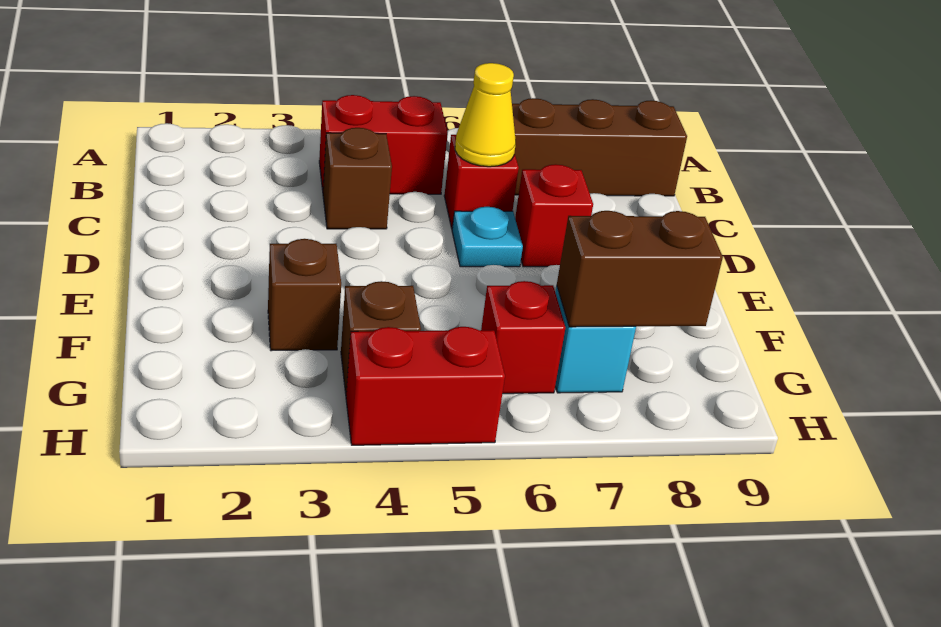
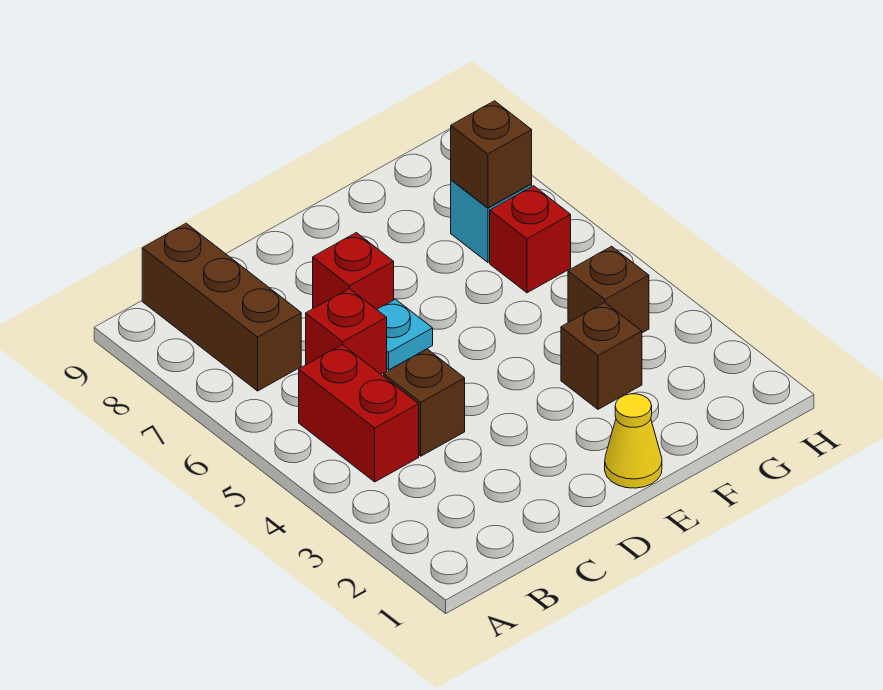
yellow 1x1 cone [455,63,516,167] -> yellow 1x1 cone moved to [605,394,662,488]
brown 1x2 brick [557,211,723,327] -> brown 1x1 brick [451,101,532,208]
red 1x2 brick [346,327,505,445] -> none

